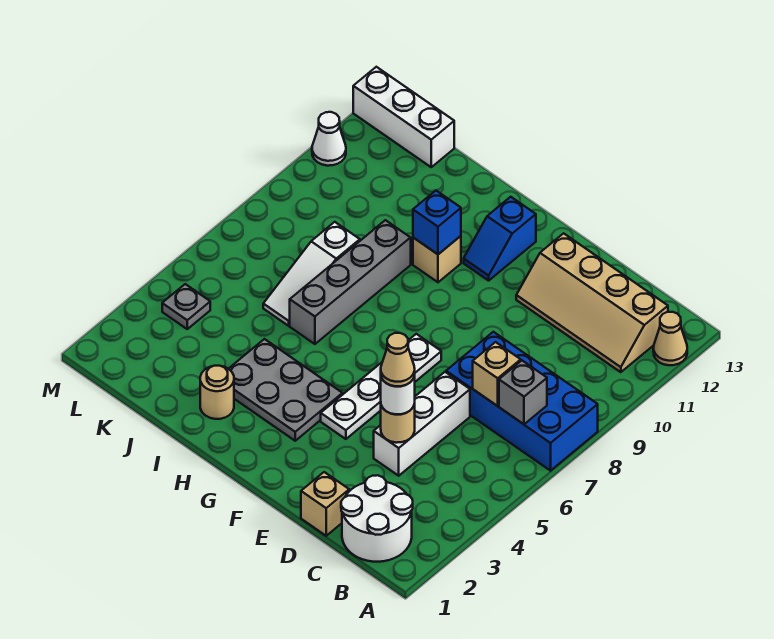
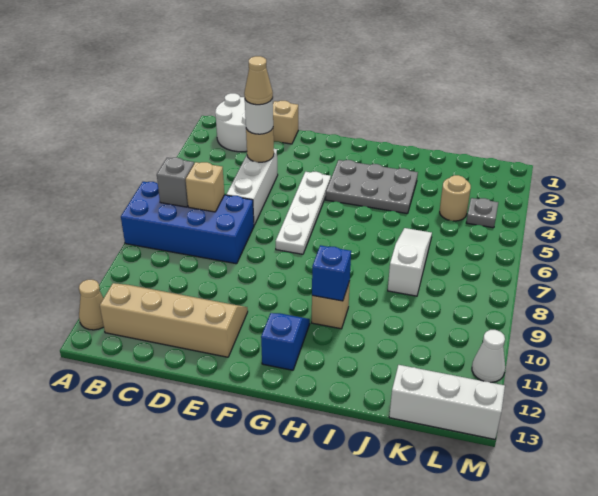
tan 1x1 round brick [200,366,234,419] -> tan 1x1 round brick moved to [440,175,471,221]
grey 1x4 brick [290,220,411,344] -> none

